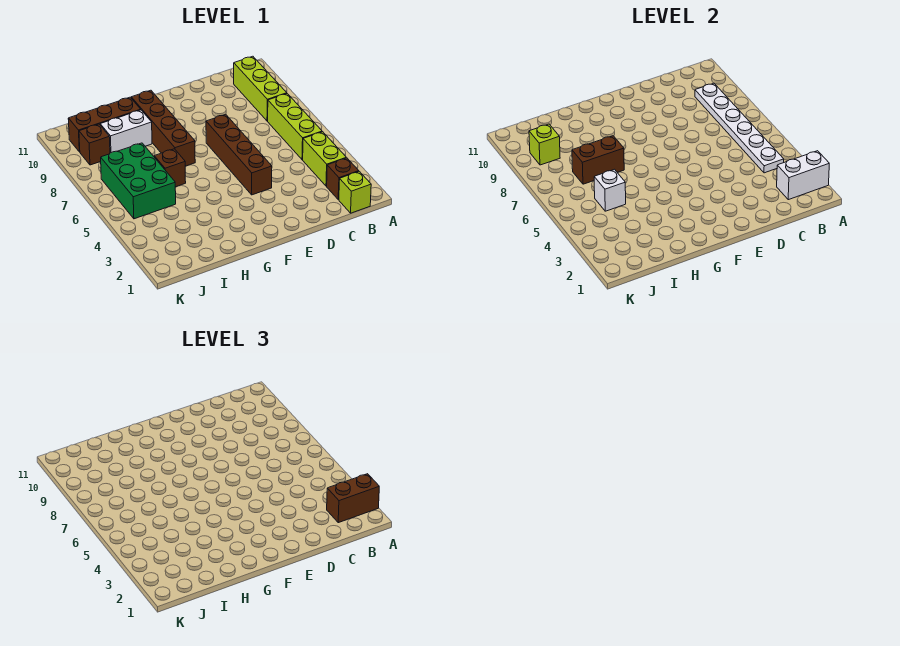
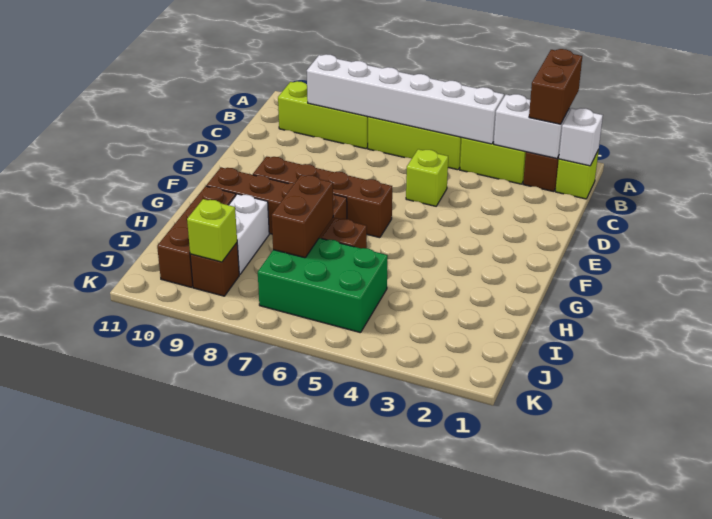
white 1x2 brick [777,151,829,200] -> white 1x2 brick turned to [494,94,569,159]
white 1x6 plate [695,83,784,173] -> white 1x6 brick [307,54,504,144]
none -> lime 1x1 brick [406,149,448,206]
brown 1x4 brick [206,114,272,195] -> brown 1x4 brick moved to [253,156,392,238]
white 1x1 brick [594,169,626,211] -> white 1x1 brick moved to [559,108,603,166]

